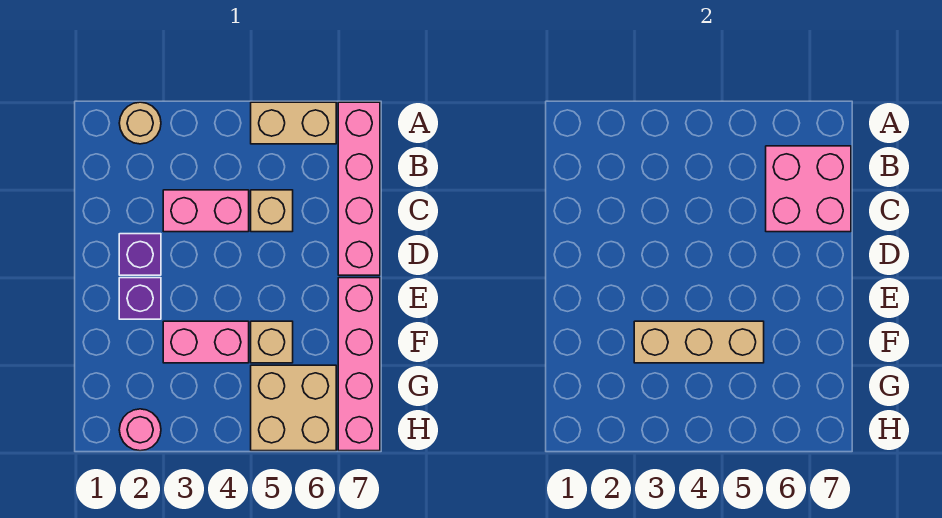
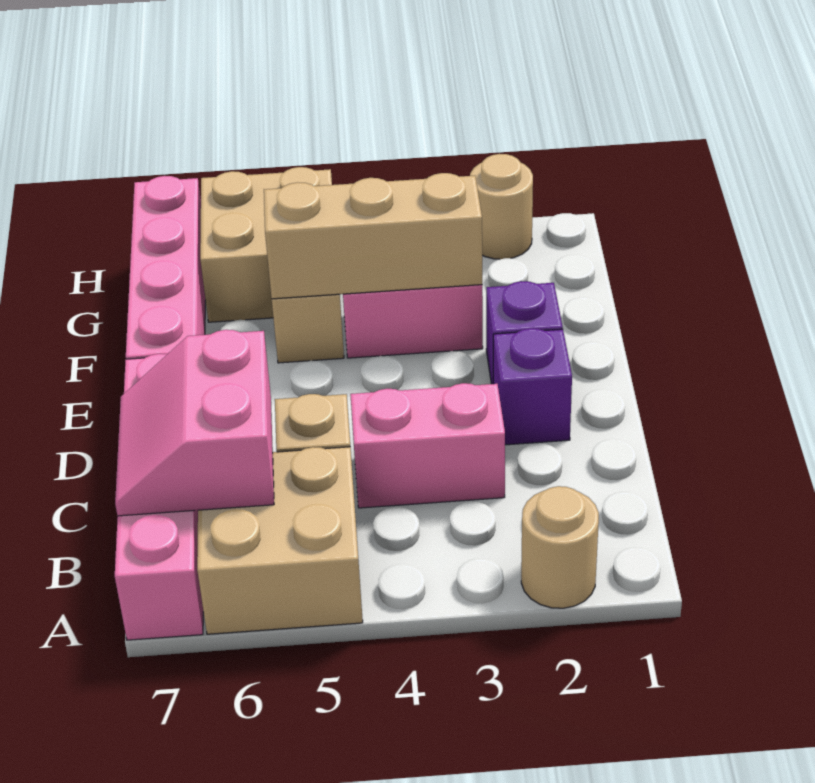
tan 1x2 brick [251,102,336,144] -> tan 2x2 brick [197,447,363,634]
pink 2x2 brick [766,146,851,232] -> pink 2x2 slope [115,330,274,516]
pink 1x1 round brick [119,409,161,451] -> tan 1x1 round brick [470,154,533,259]

